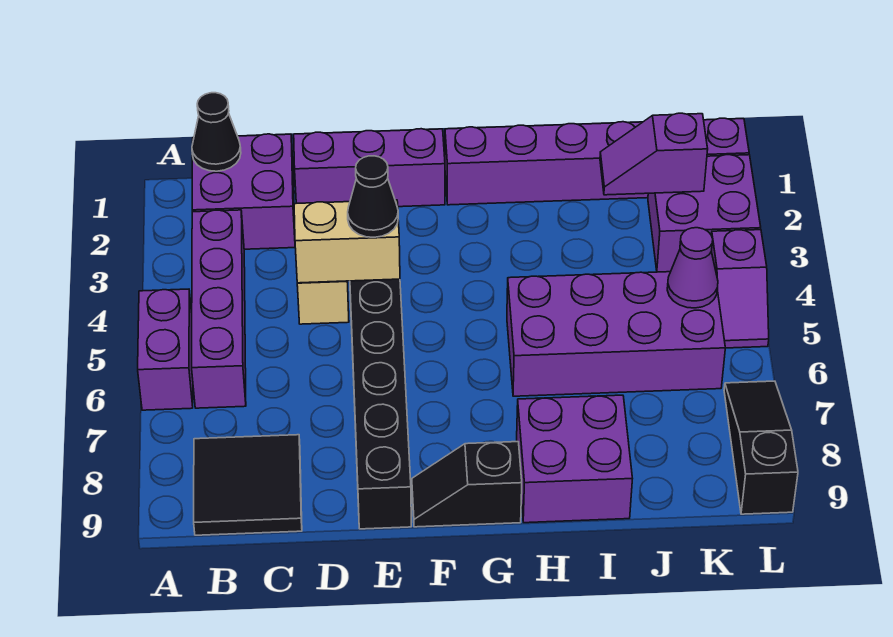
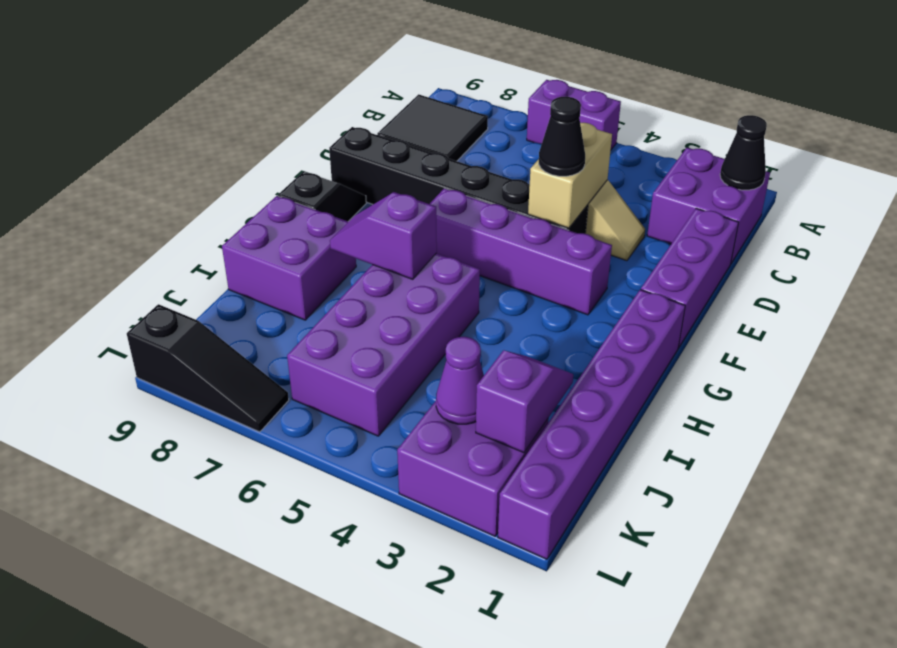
purple 1x4 brick [192,210,246,408] -> purple 1x4 brick moved to [430,188,612,315]
purple 1x1 cone [667,228,718,308] -> purple 1x1 cone moved to [436,337,484,424]
purple 1x2 slope [711,230,769,348] -> purple 1x2 slope moved to [330,192,437,279]

